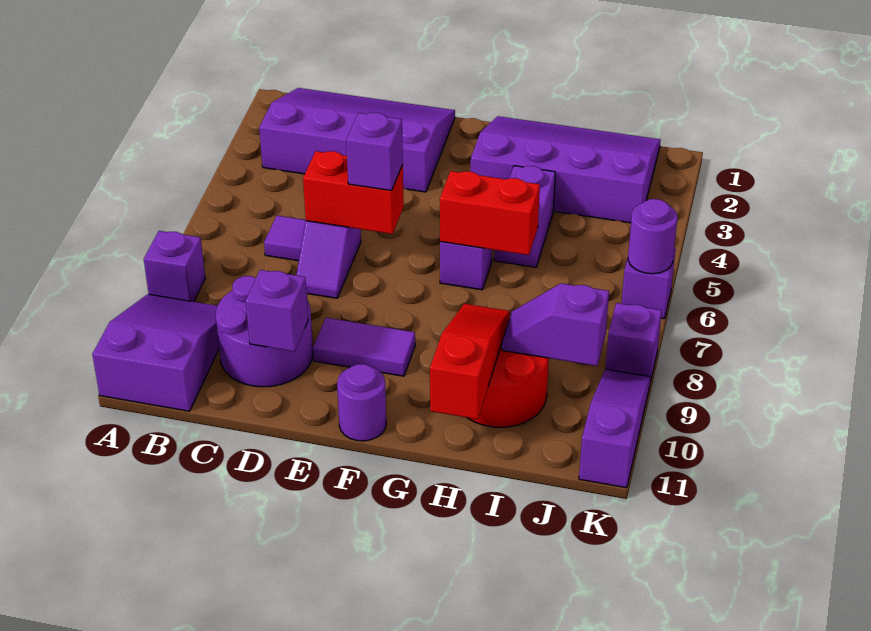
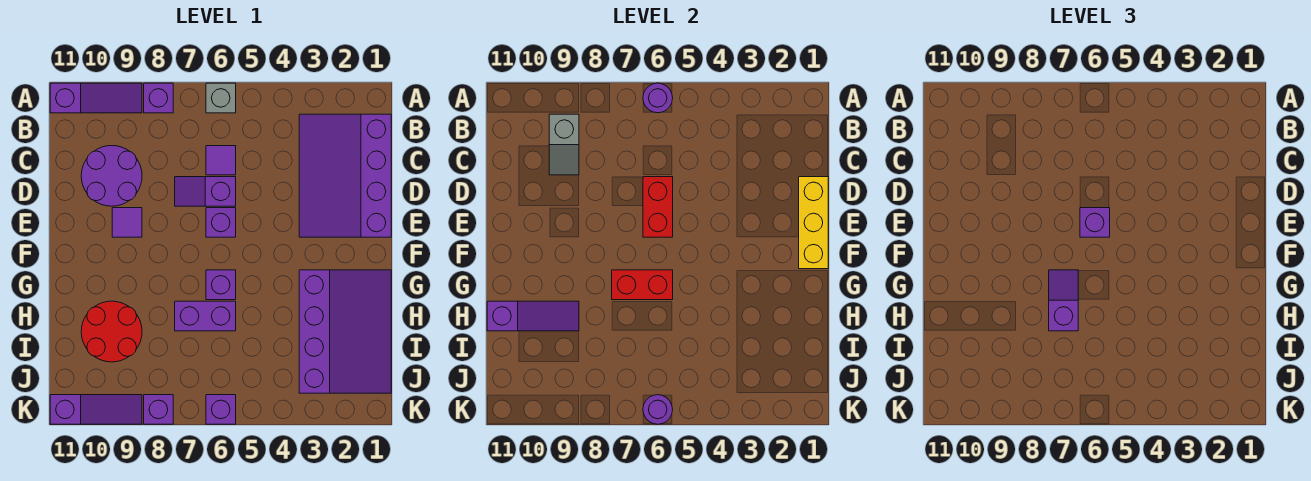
none -> grey 1x1 brick [206,83,236,113]
purple 2x3 slope [92,294,219,411] -> purple 1x3 slope [50,83,142,113]
purple 3x4 slope [259,88,455,192] -> purple 3x4 slope turned to [299,114,391,237]
none -> grey 1x2 slope [549,114,579,175]
none -> yellow 1x3 brick [799,177,828,269]
purple 1x1 brick [246,270,308,352] -> purple 1x1 brick moved to [206,208,236,237]
purple 1x2 tile [313,318,415,376] -> purple 1x1 tile [112,208,142,237]
purple 1x1 round brick [337,364,386,441] -> purple 1x1 round brick moved to [643,83,673,113]
red 1x2 brick [440,171,540,255] -> red 1x2 brick turned to [612,270,673,300]
purple 1x2 brick [494,166,555,267] -> purple 1x2 brick moved to [175,301,236,331]
red 1x3 slope [430,304,510,419] -> purple 1x3 slope [487,301,579,331]
purple 1x2 slope [502,283,609,366] -> purple 1x2 slope moved to [1049,270,1078,331]

